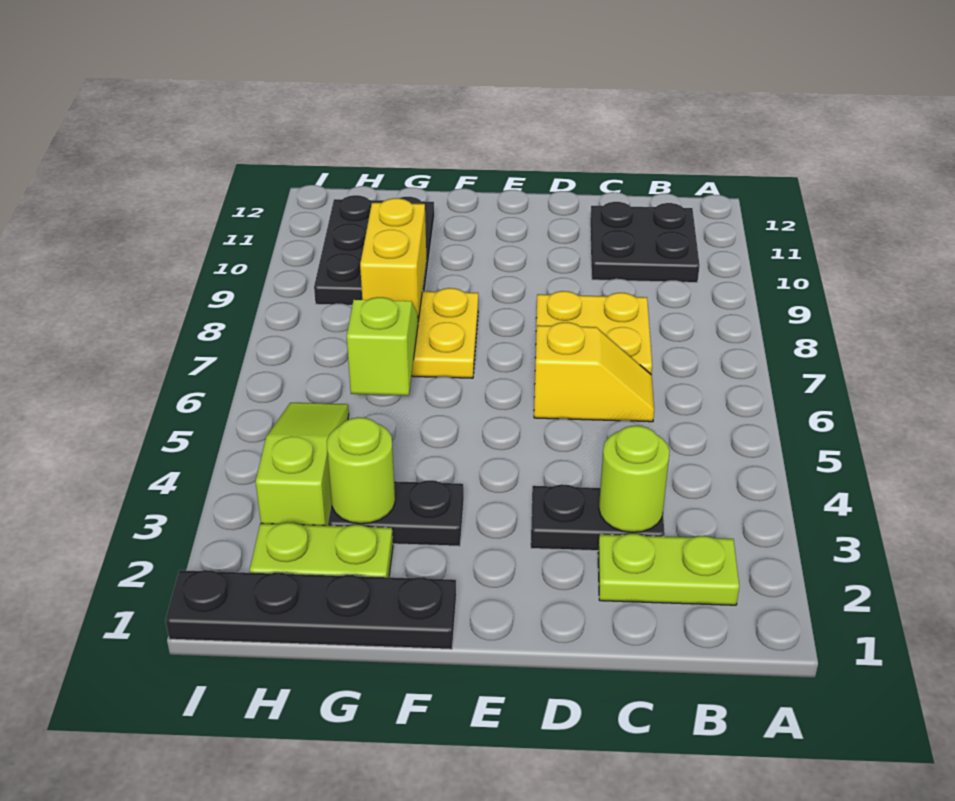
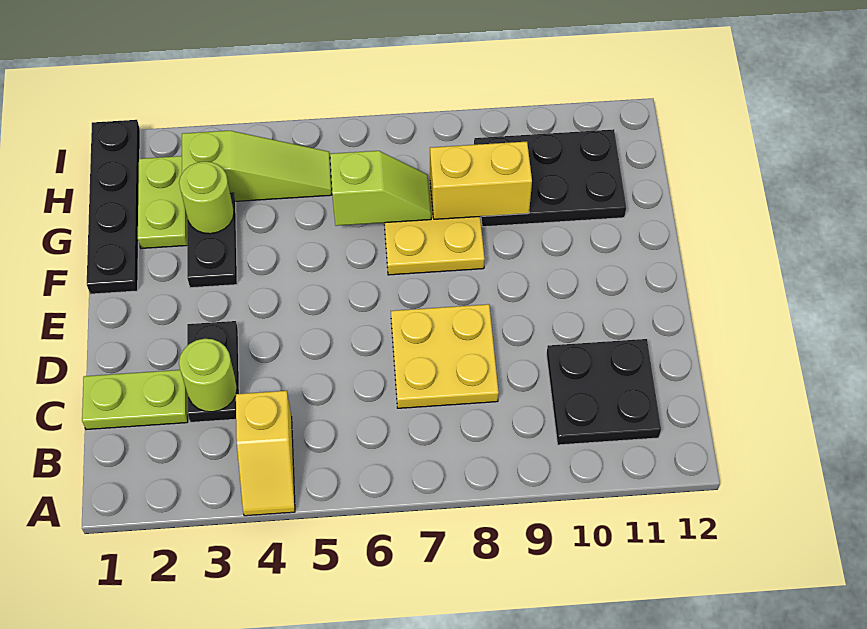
lime 1x2 plate [598,534,739,605] -> lime 1x2 plate turned to [82,370,188,430]
yellow 1x2 slope [534,322,654,422] -> yellow 1x2 slope moved to [236,391,295,516]

